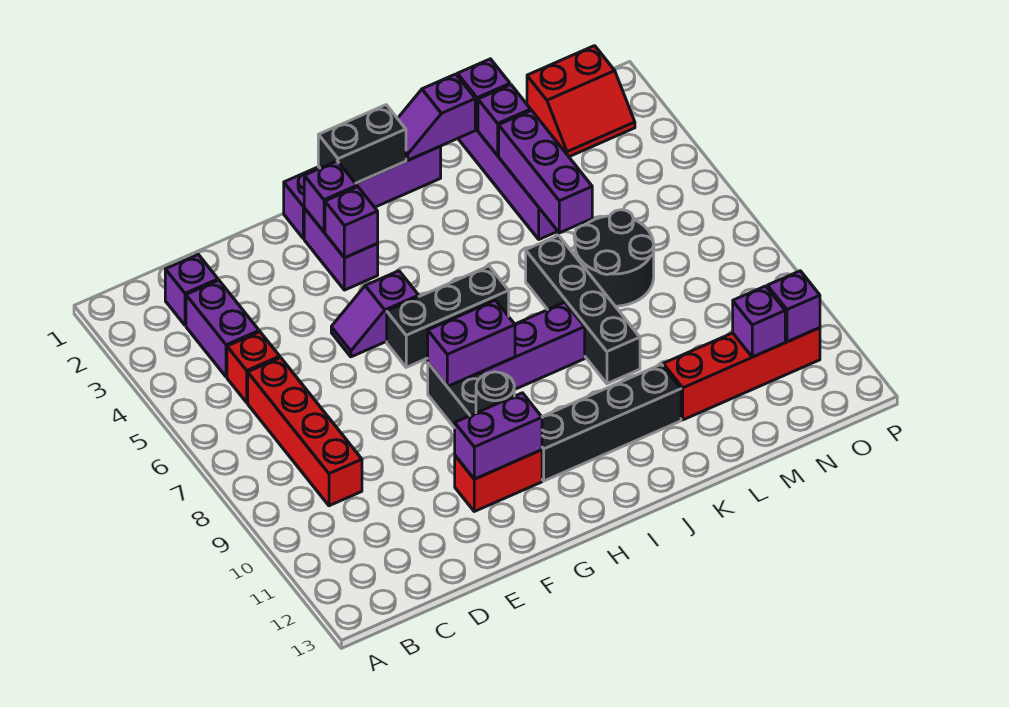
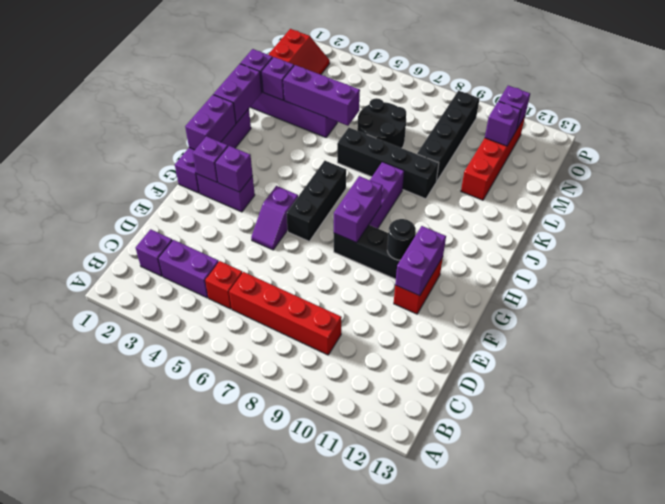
black 1x2 brick [318,105,406,183] -> purple 1x2 brick [185,95,236,150]
black 1x4 brick [542,364,681,481] -> black 1x4 brick moved to [417,91,480,181]
purple 1x2 slope [397,74,475,160] -> purple 1x2 brick [214,64,262,123]

